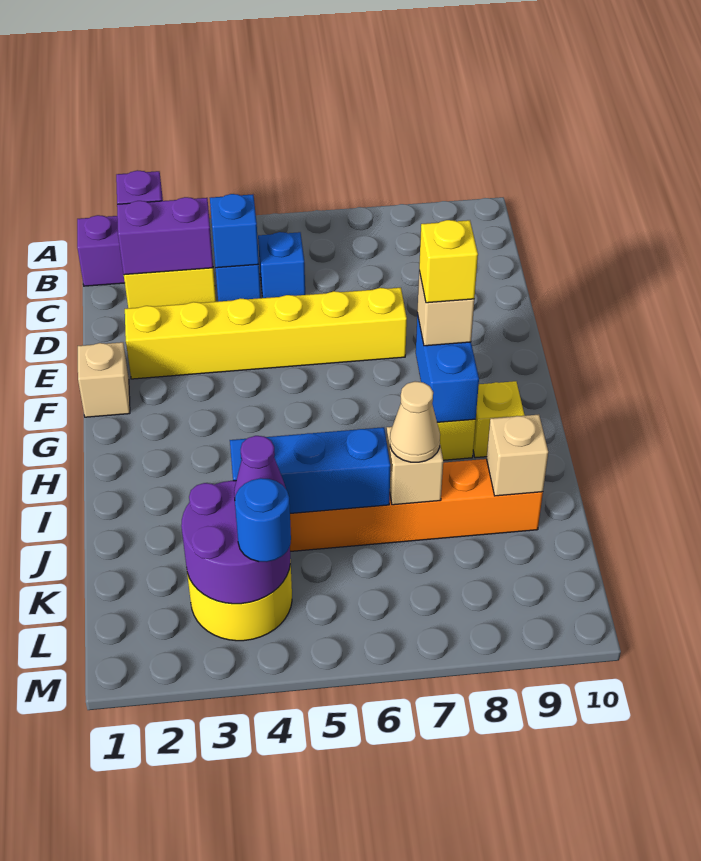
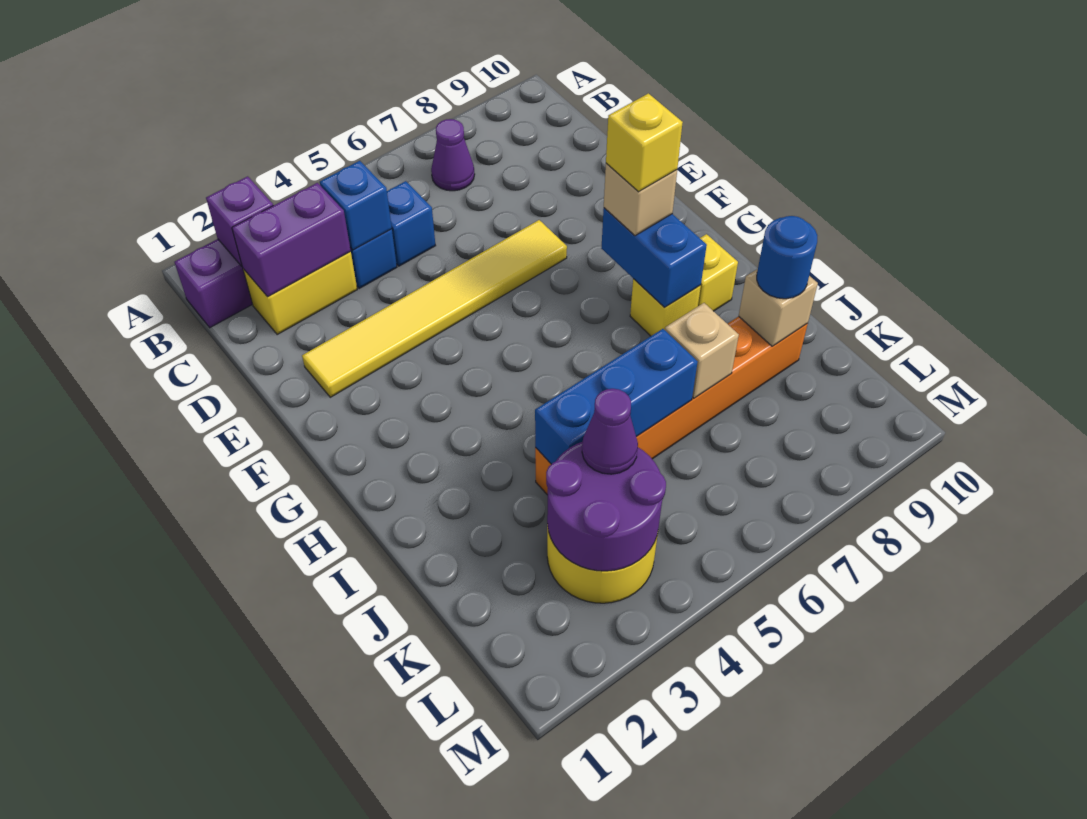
none -> purple 1x1 cone [431,119,475,191]
yellow 1x6 brick [125,288,407,379] -> yellow 1x6 tile [302,220,567,397]
tan 1x1 brick [78,342,130,417] -> none
tan 1x1 cone [390,381,440,462] -> none
blue 1x1 round brick [235,478,291,562] -> blue 1x1 round brick moved to [757,216,817,299]

